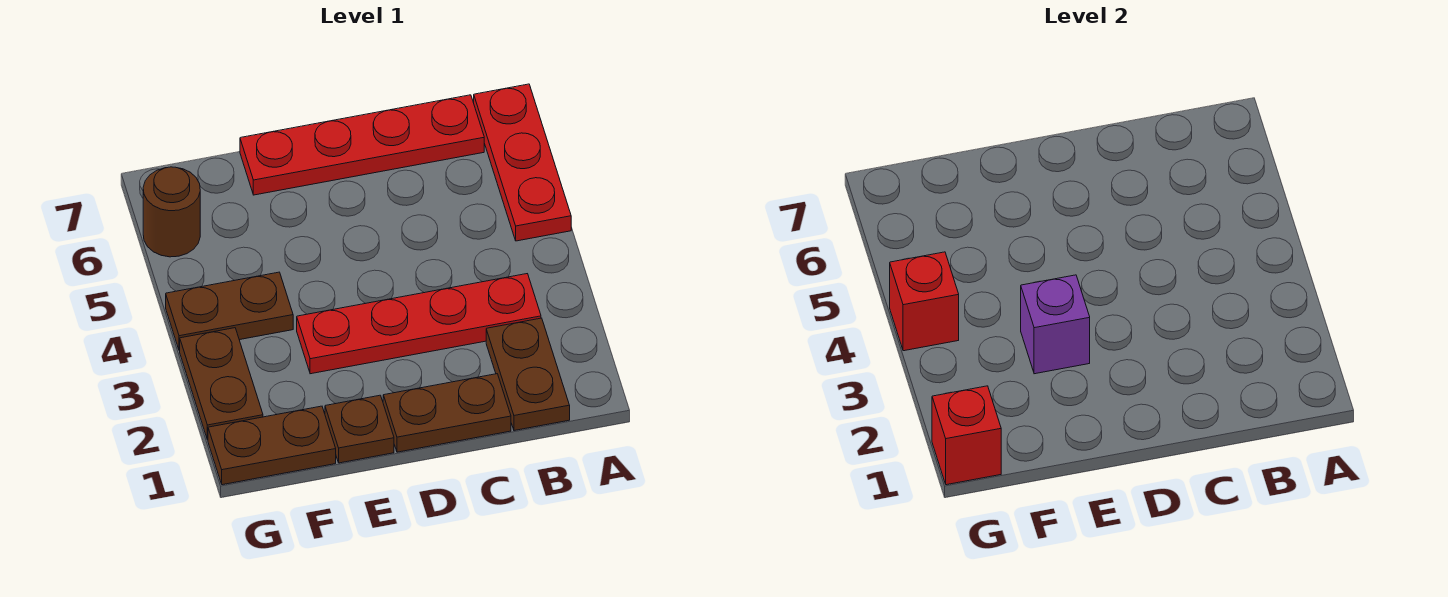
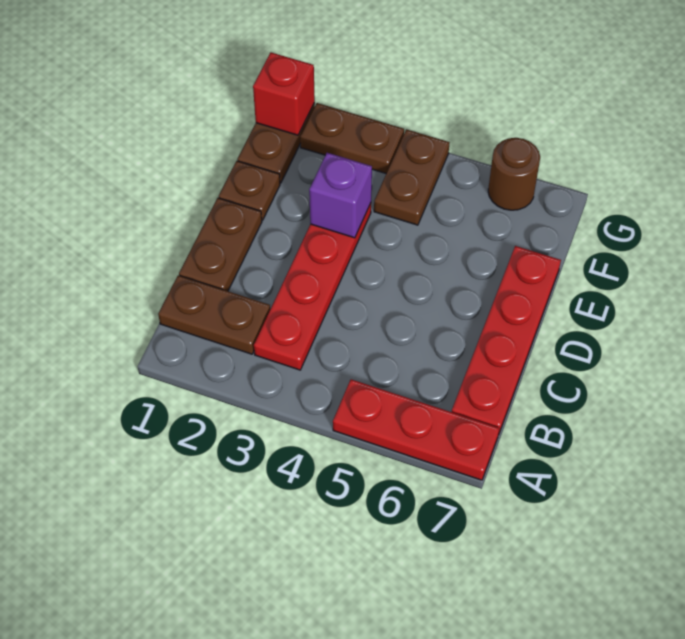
red 1x1 brick [890,252,959,351] -> none

